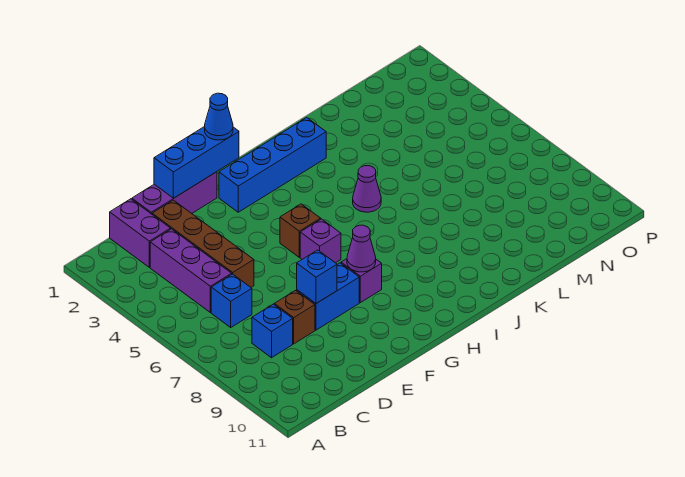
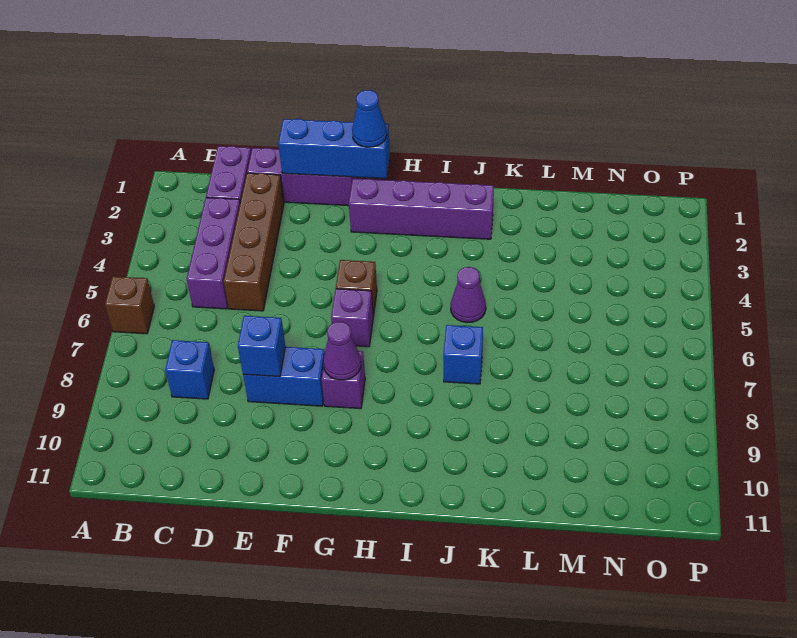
blue 1x1 brick [211,274,252,327] -> blue 1x1 brick moved to [443,325,483,384]
brown 1x1 brick [274,291,315,344] -> brown 1x1 brick moved to [105,276,154,334]
blue 1x4 brick [219,118,326,212] -> purple 1x4 brick [349,178,494,239]

